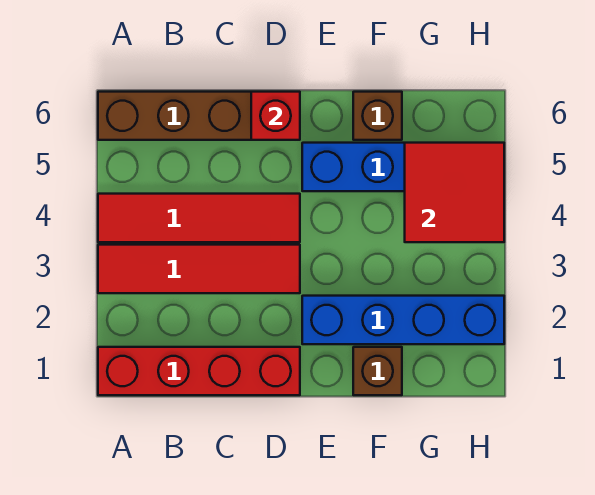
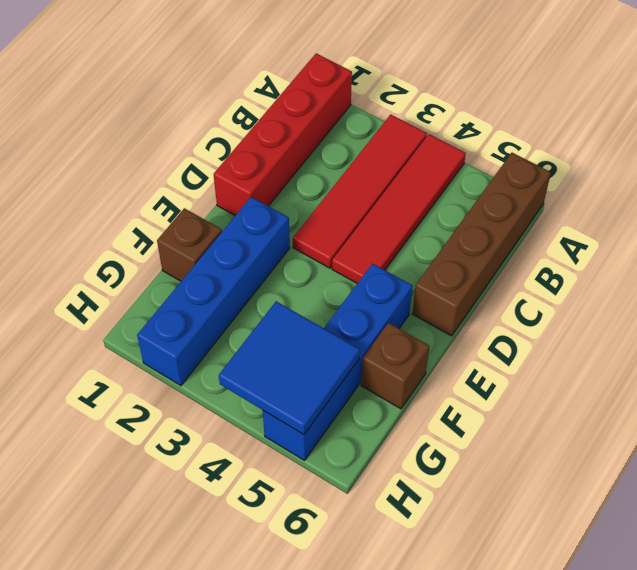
red 1x1 brick [251,92,300,140] -> none
red 2x2 tile [405,143,504,242] -> blue 2x2 tile [219,301,360,435]

